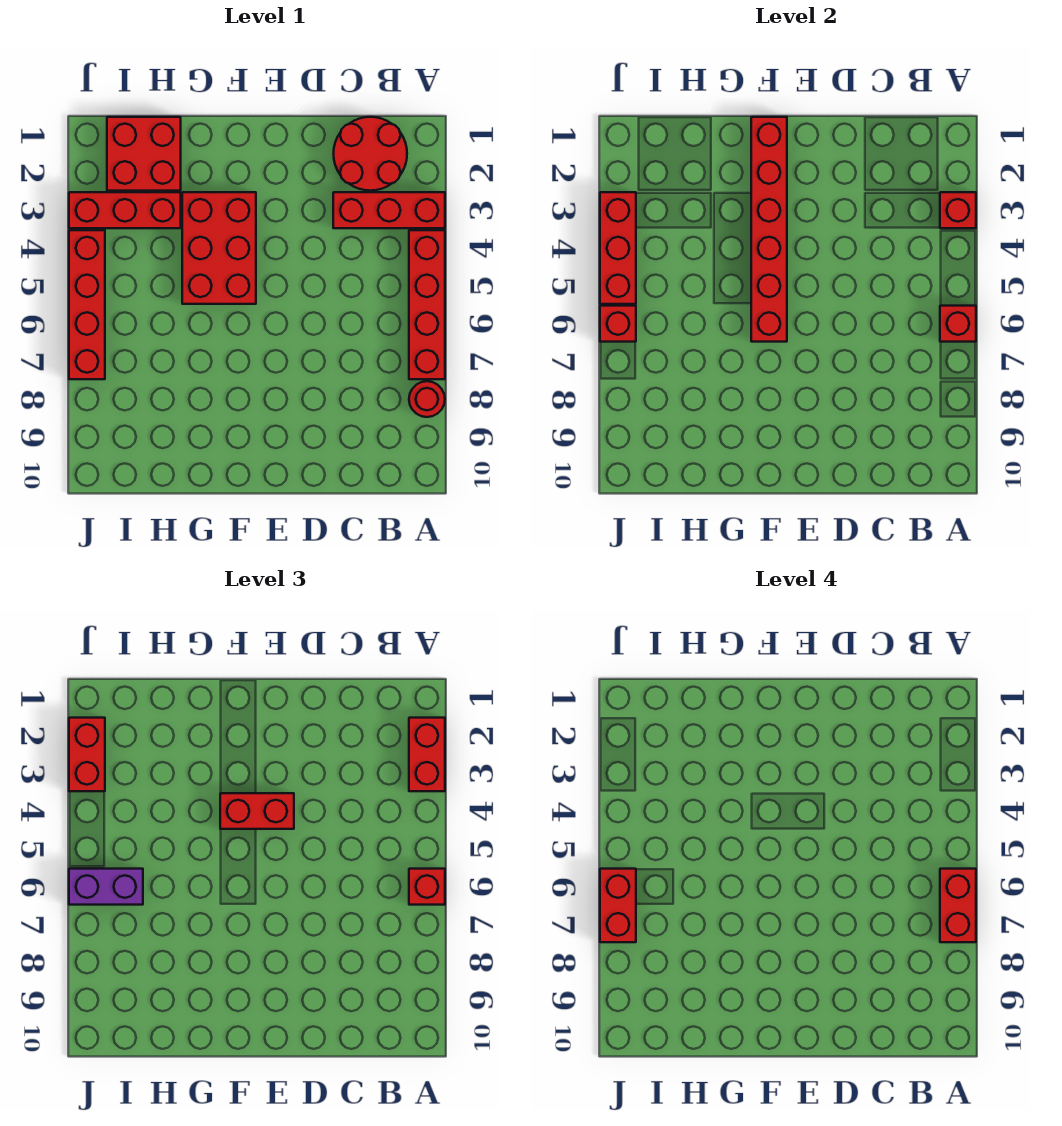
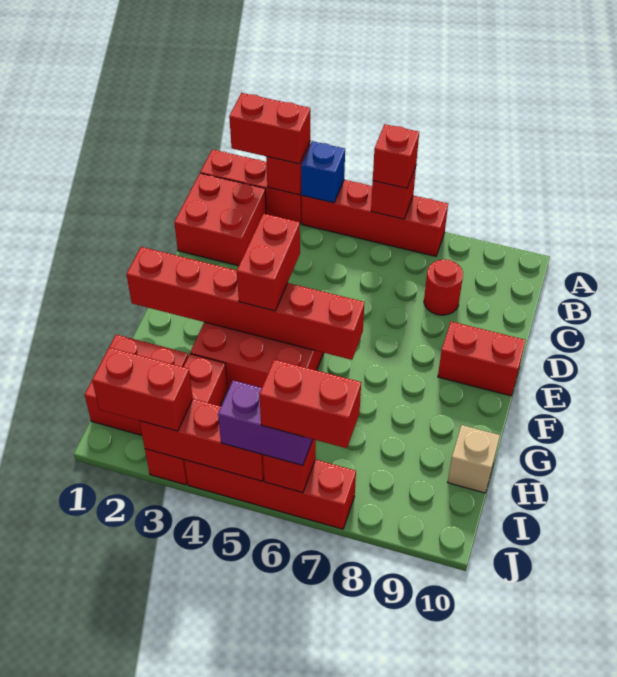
red 1x3 brick [333,192,445,228] -> red 1x3 brick turned to [200,149,302,223]
none -> blue 1x1 brick [301,141,345,203]
red 1x2 brick [940,869,976,942] -> red 1x2 brick moved to [438,322,526,396]
red 1x1 round brick [409,381,445,417] -> red 1x1 round brick moved to [424,260,463,315]
red 2x2 round brick [334,117,407,191] -> red 2x2 brick [174,173,266,266]
none -> tan 1x1 brick [447,425,500,493]
purple 1x2 brick [69,869,143,905] -> purple 1x2 brick turned to [218,380,313,466]

